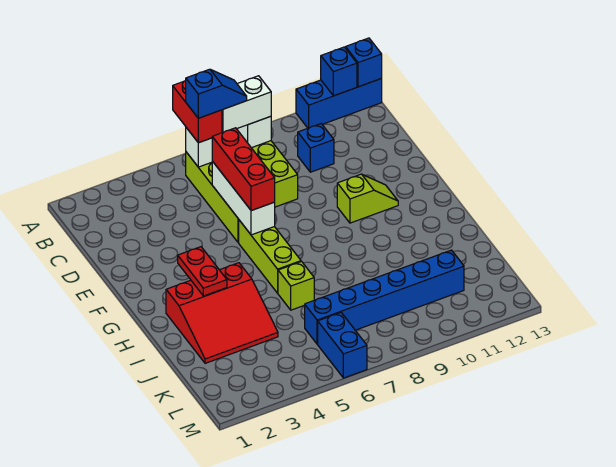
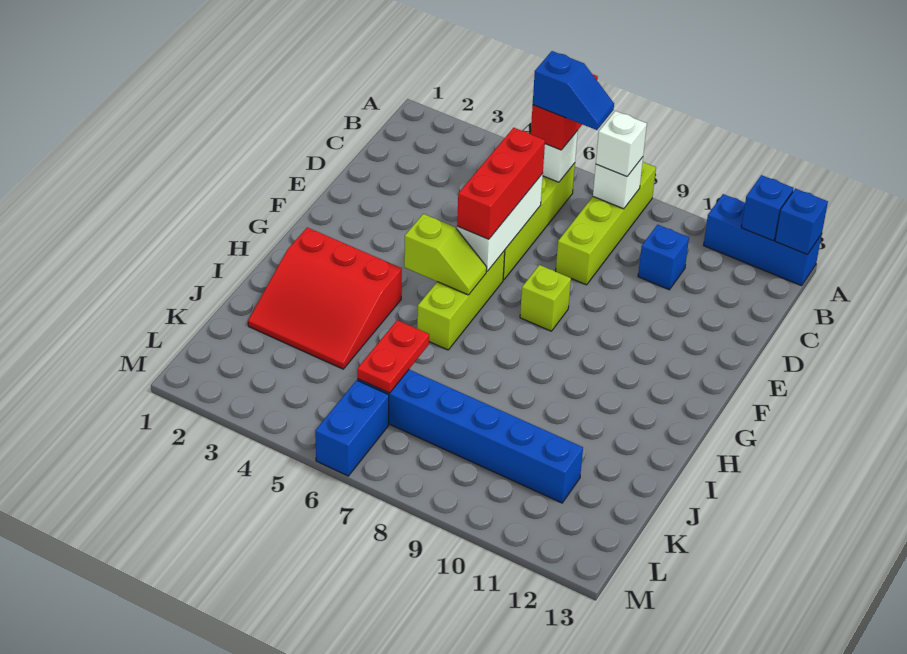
white 1x2 brick [222,76,271,133] -> white 1x1 brick [596,111,647,177]
lime 1x2 slope [337,174,398,223] -> lime 1x2 slope moved to [404,214,487,295]
red 1x2 plate [178,247,227,296] -> red 1x2 plate moved to [357,320,429,393]
lime 1x1 brick [278,262,314,310] -> lime 1x1 brick moved to [520,265,571,331]

